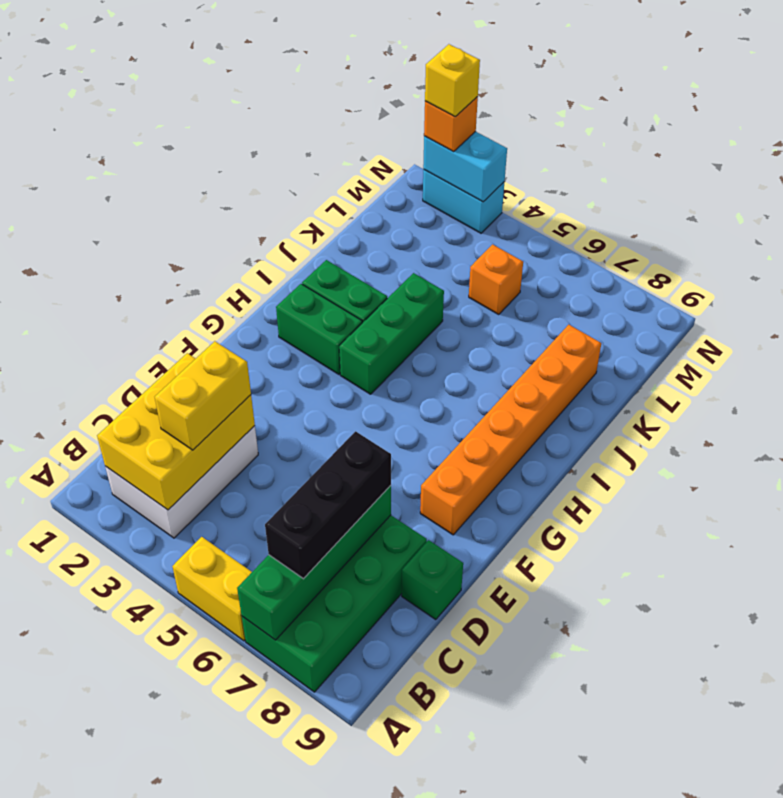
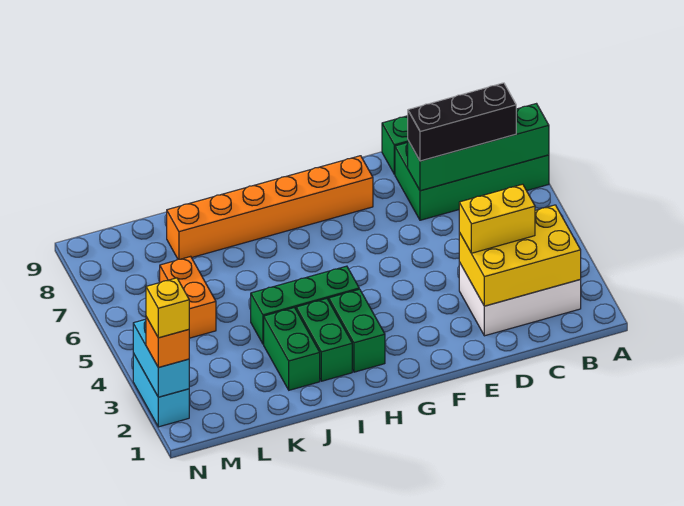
yellow 1x2 brick [172,537,252,641] -> none
none -> green 1x2 brick [264,308,320,390]
orange 1x1 brick [469,244,523,314] -> orange 1x2 brick [160,256,216,338]

